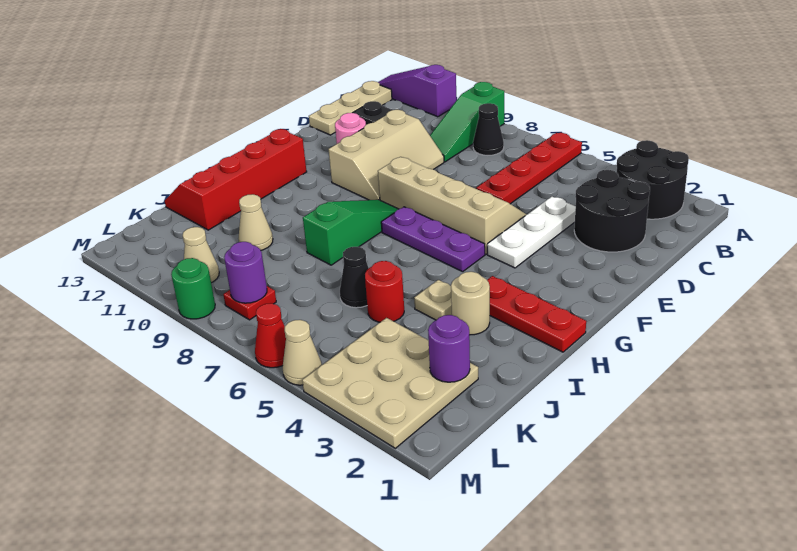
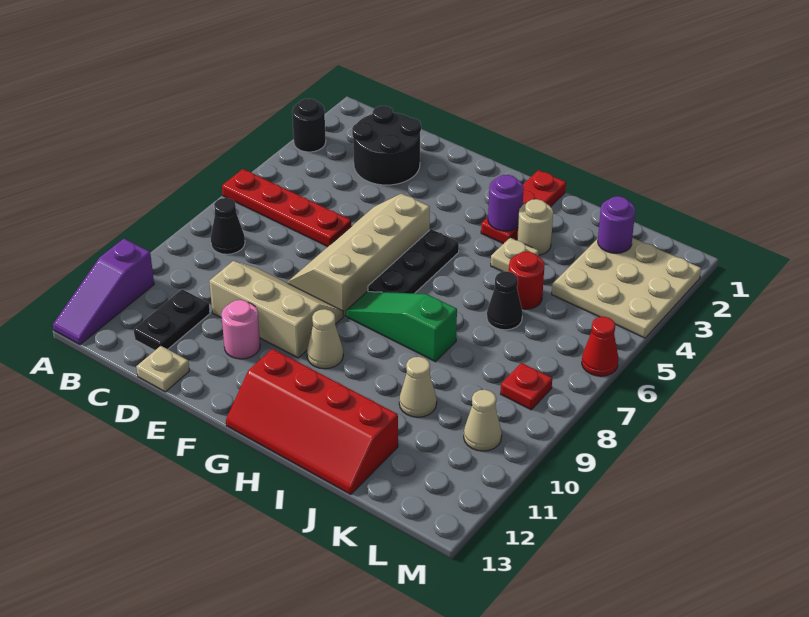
black 2x2 round brick [617,140,689,219] -> black 1x1 round brick [292,99,326,152]
green 1x3 slope [430,82,504,162] -> none
tan 1x3 plate [309,81,392,135] -> tan 1x1 plate [136,346,190,392]
white 1x3 plate [487,197,576,268] -> none
purple 1x3 plate [381,207,485,272] -> black 1x3 plate [368,229,459,293]
purple 1x1 round brick [224,242,267,303] -> purple 1x1 round brick moved to [488,175,524,231]
tan 1x1 cone [283,320,322,385] -> tan 1x1 cone moved to [307,309,343,369]
green 1x1 round brick [171,258,215,319] -> none

